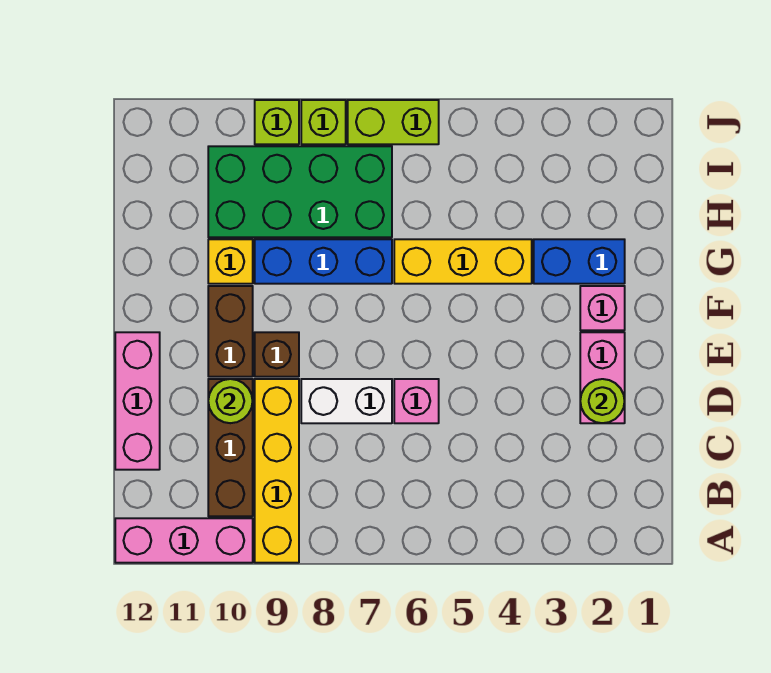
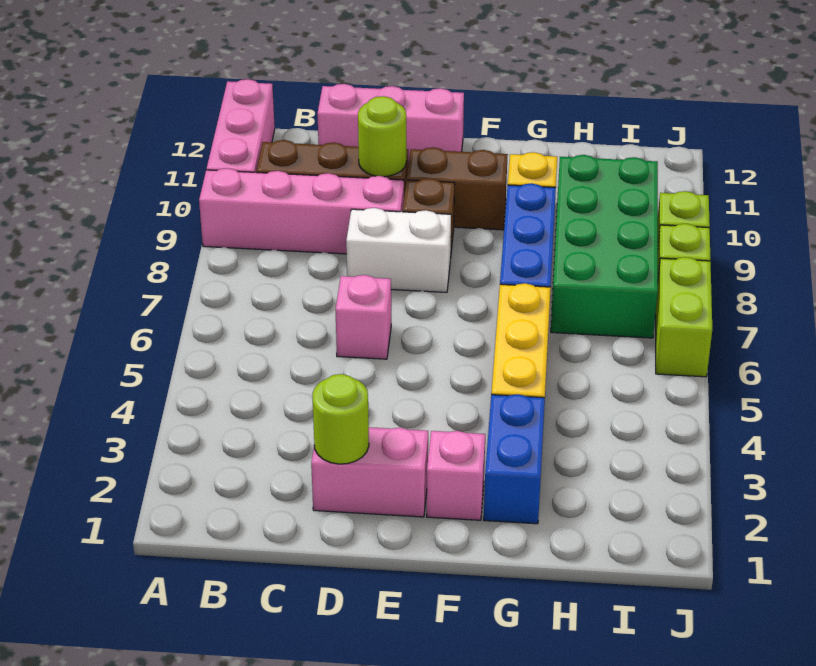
yellow 1x4 brick [255,379,299,563] -> pink 1x4 brick [199,168,404,254]
white 1x2 brick [301,379,392,423] -> white 1x2 brick turned to [346,208,451,292]

